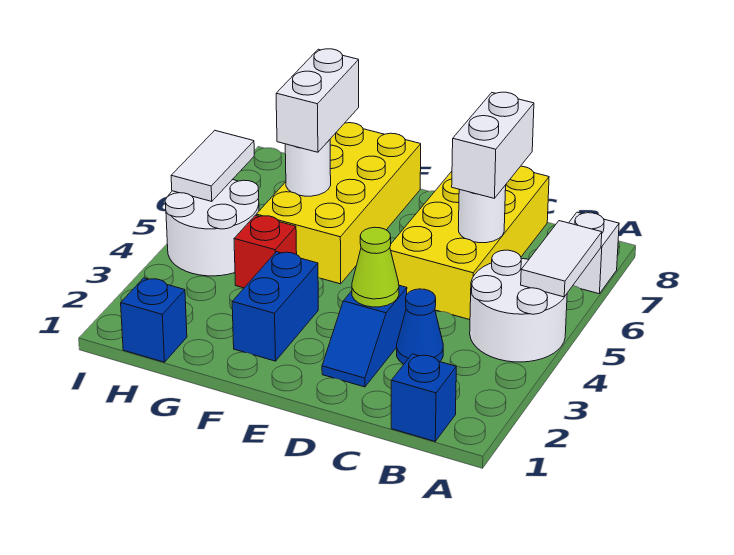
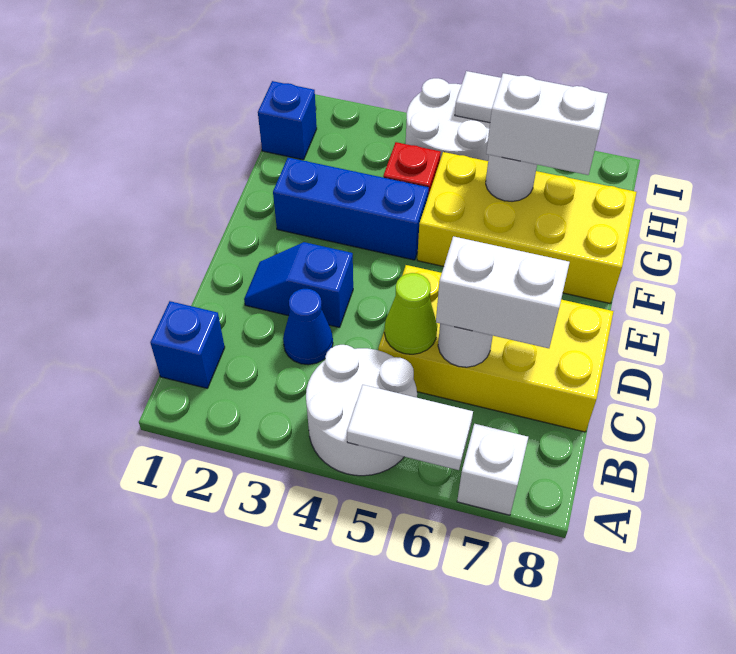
lime 1x1 cone [352,227,399,307] -> lime 1x1 cone moved to [384,273,437,354]
blue 1x2 brick [232,252,318,361] -> blue 1x3 brick [273,158,429,260]

